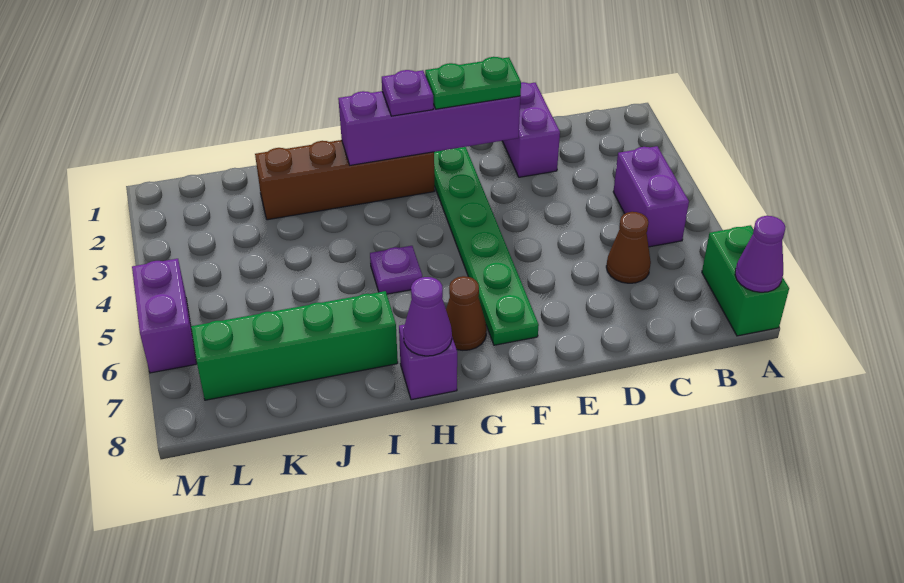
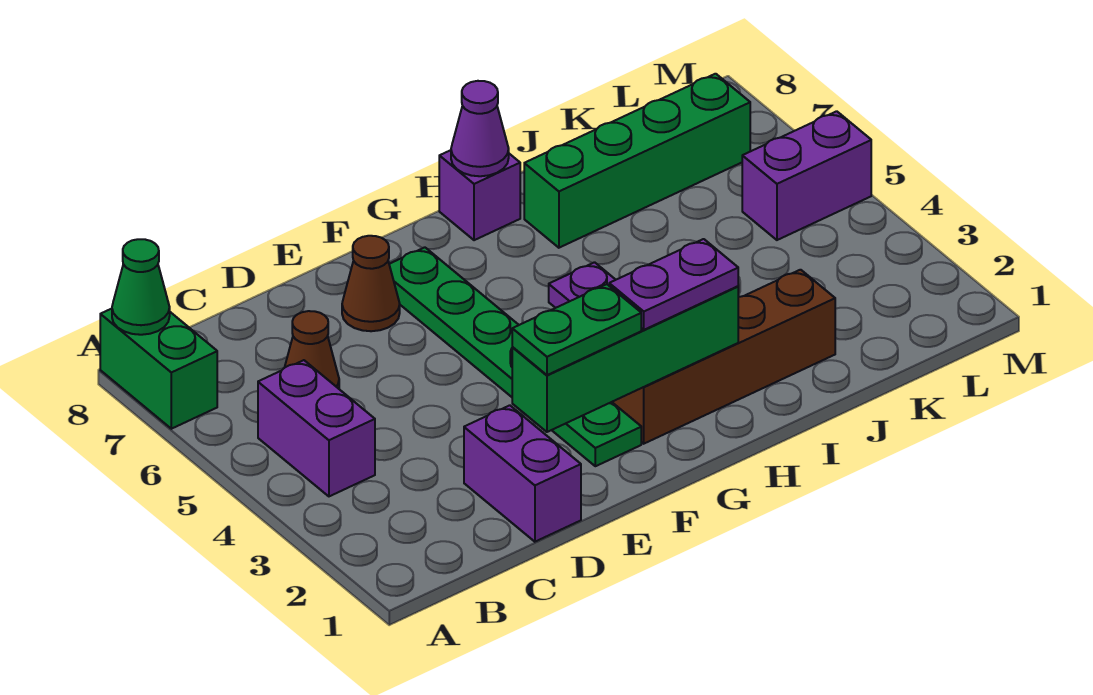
purple 1x1 cone [735,216,785,292] -> green 1x1 cone [112,239,170,335]
purple 1x4 brick [338,91,520,165] -> green 1x4 brick [512,286,738,432]
purple 1x1 plate [382,70,433,116] -> purple 1x2 plate [609,239,738,330]
brown 1x1 cone [446,276,487,350] -> brown 1x1 cone moved to [342,236,400,331]
purple 1x2 brick [132,259,197,373] -> purple 1x2 brick turned to [742,111,871,240]

